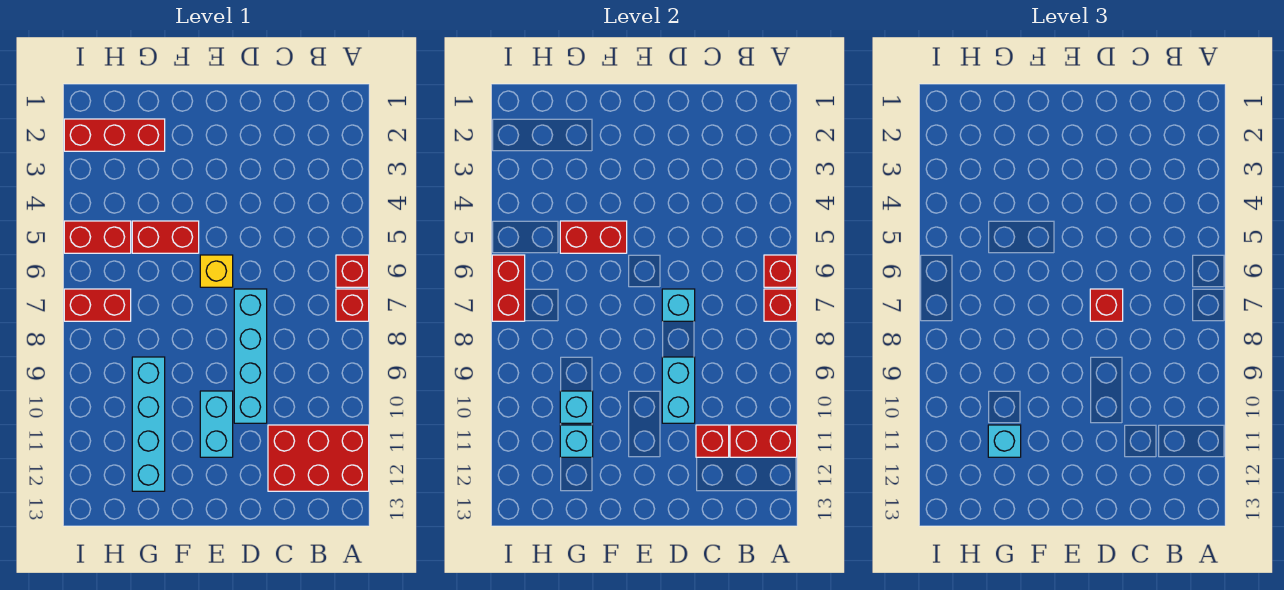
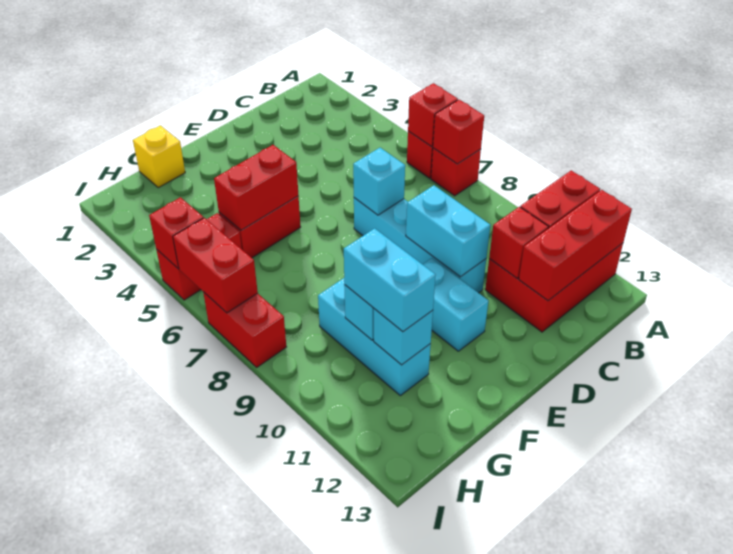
red 1x1 brick [1090,289,1123,321] -> red 1x1 brick moved to [149,197,203,269]
yellow 1x1 brick [200,255,233,287] -> yellow 1x1 brick moved to [133,126,185,188]
red 1x3 brick [64,119,165,151] -> red 1x3 brick moved to [519,190,632,301]
cyan 1x4 brick [132,357,165,491] -> cyan 1x3 brick [318,278,431,396]
cyan 1x1 brick [988,425,1021,457] -> cyan 1x2 brick [344,228,435,332]
red 1x2 brick [64,289,131,321] -> red 1x2 brick turned to [203,292,286,367]

